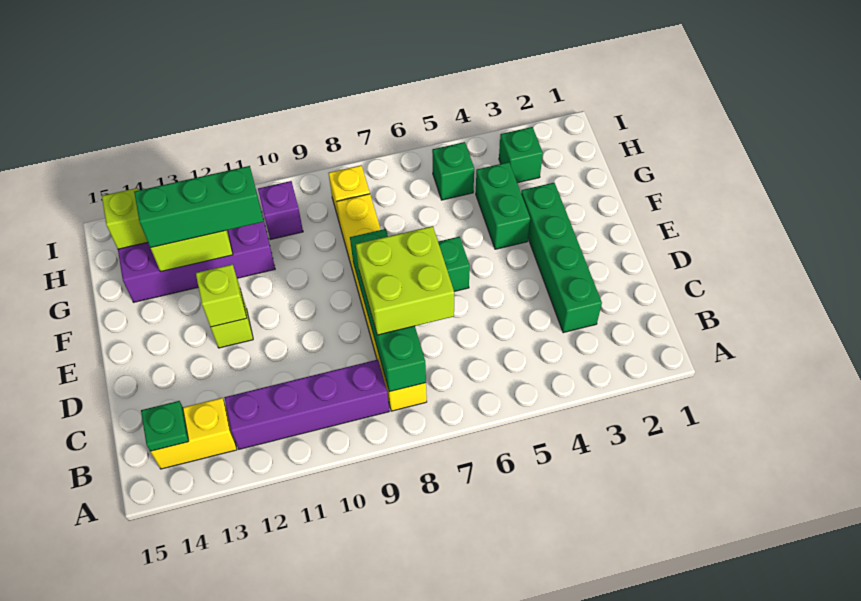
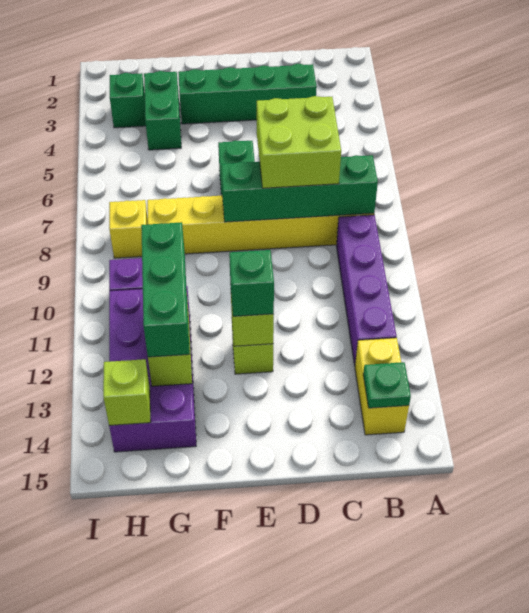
green 1x2 brick [476,162,530,249] -> green 1x2 brick turned to [144,71,181,150]
green 1x1 brick [432,142,474,200] -> green 1x1 brick moved to [229,250,274,316]

